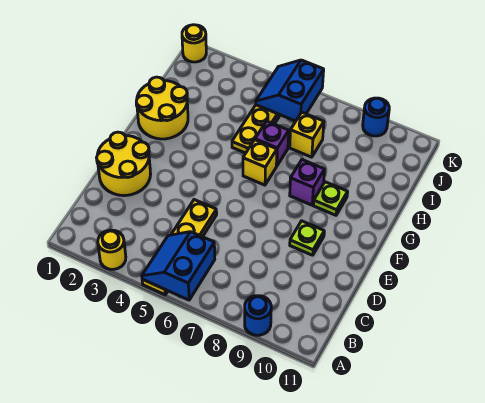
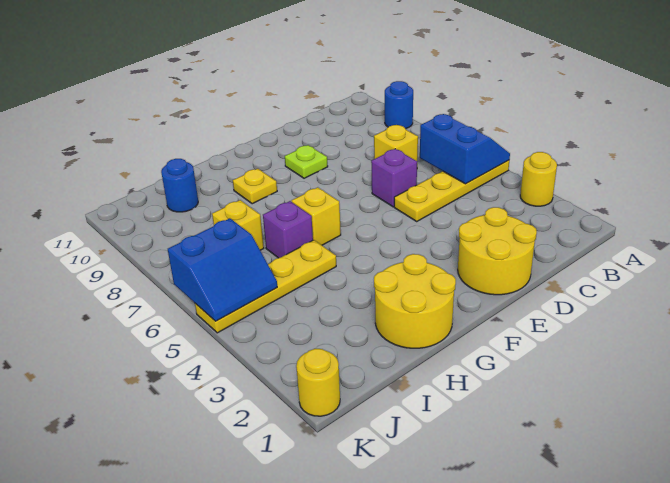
blue 2x2 slope [142,232,215,300] -> blue 2x2 slope turned to [420,114,510,184]
none -> yellow 1x1 brick [374,125,418,161]
purple 1x1 brick [290,160,325,205] -> purple 1x1 brick moved to [371,149,417,207]
lime 1x1 plate [313,182,348,215] -> yellow 1x1 plate [233,169,277,204]
blue 1x1 round brick [363,98,389,136] -> blue 1x1 round brick moved to [161,159,198,212]

